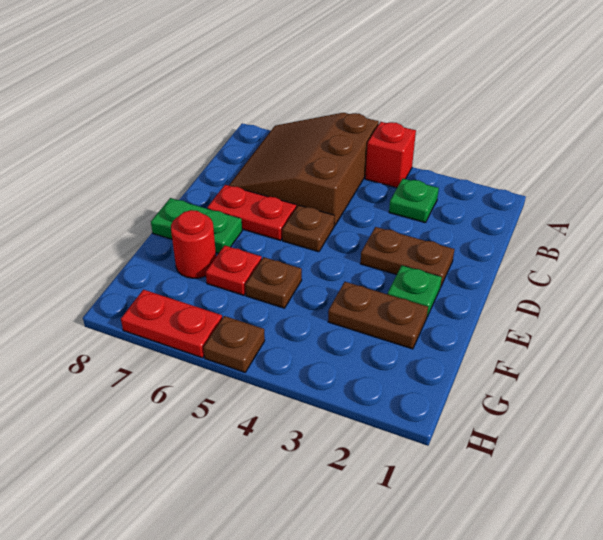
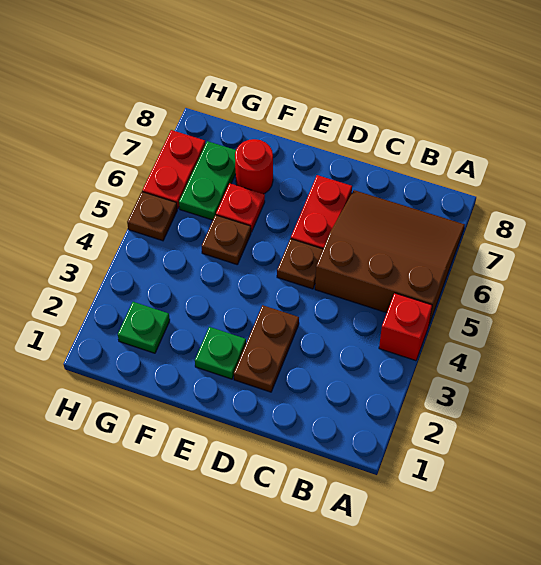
green 1x1 plate [389,179,439,223] -> green 1x1 plate moved to [118,302,170,353]
green 1x2 plate [151,198,242,254] -> green 1x2 plate moved to [179,141,236,220]
brown 1x2 plate [328,282,428,349] -> none

